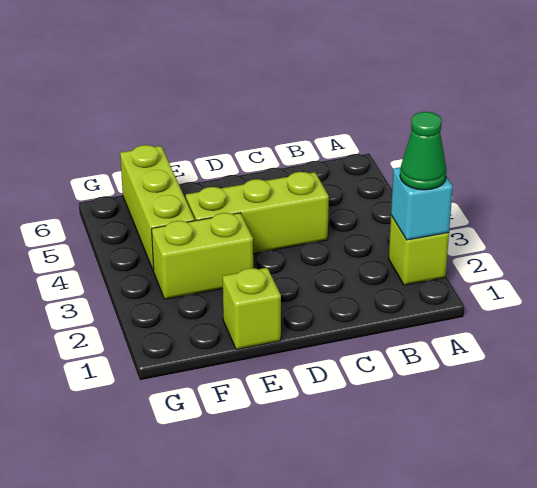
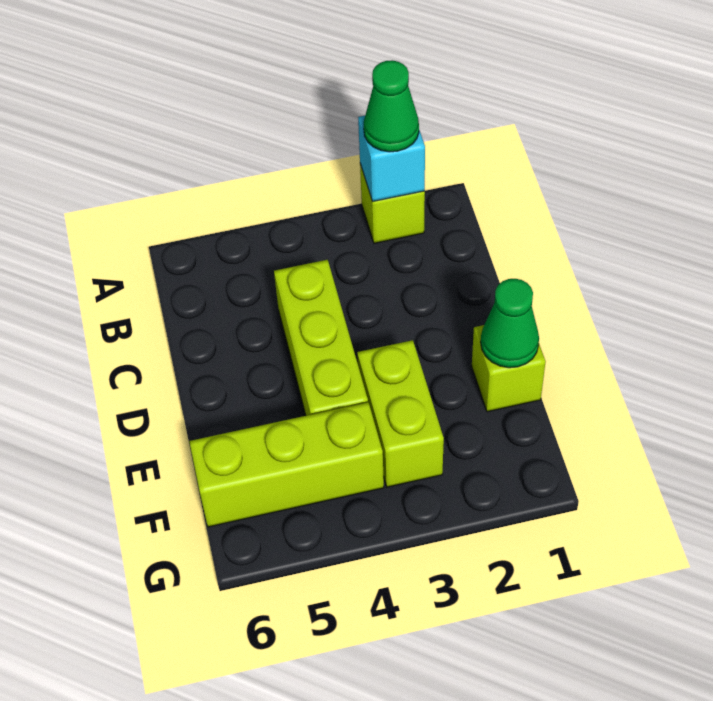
none -> green 1x1 cone [481,279,539,368]

